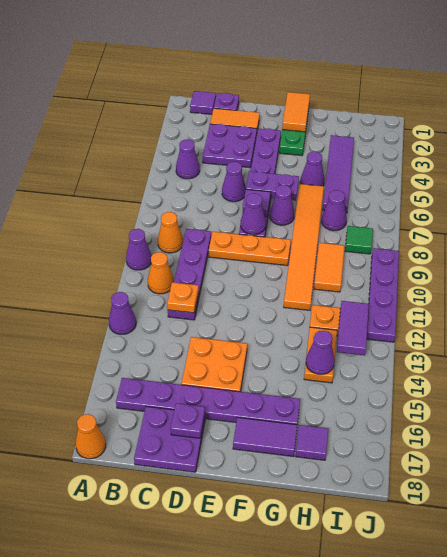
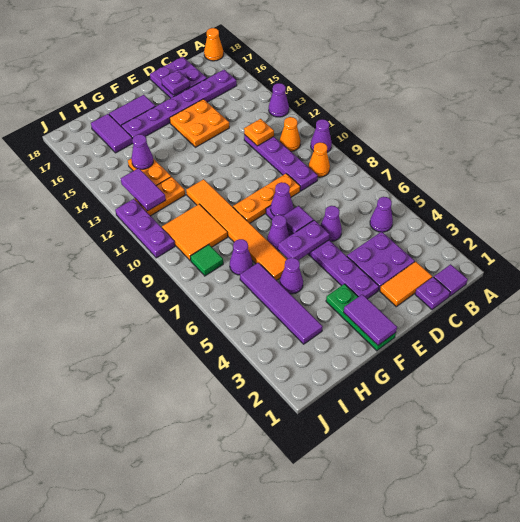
orange 1x2 tile [282,92,310,132] -> purple 1x2 tile [344,294,397,345]
orange 1x2 tile [314,243,345,292] -> orange 2x2 tile [162,204,228,261]
purple 1x1 tile [296,425,328,460] -> purple 1x2 tile [91,114,133,153]
purple 1x4 plate [367,248,399,342] -> purple 1x3 plate [115,199,175,258]

